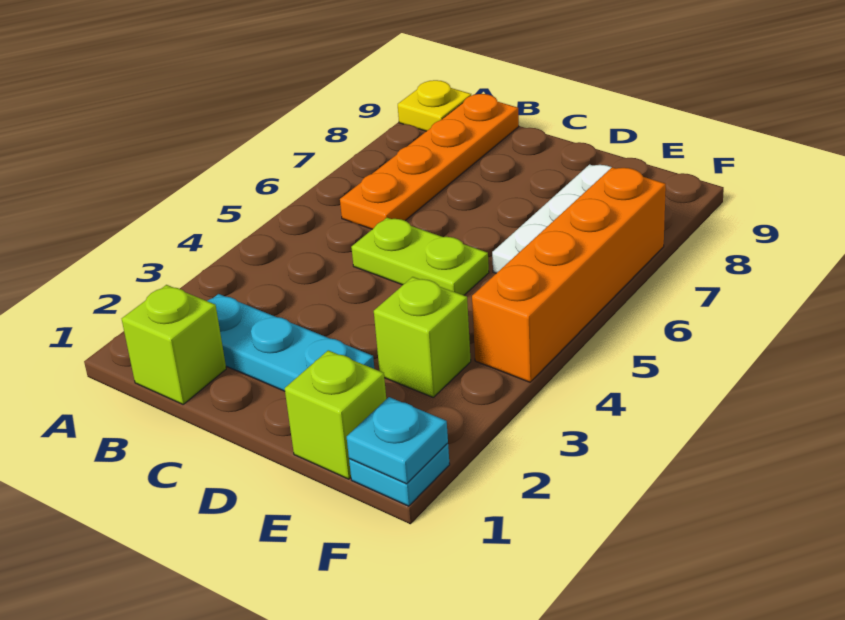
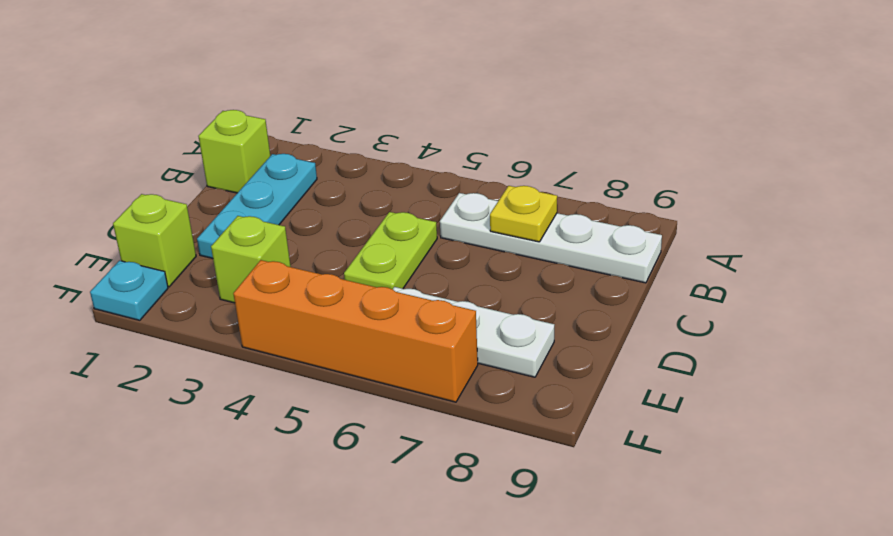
yellow 1x1 plate [398,80,471,131] -> yellow 1x1 plate moved to [490,186,557,242]
orange 1x4 plate [340,94,519,229] -> white 1x4 plate [440,193,662,283]
cyan 1x1 plate [347,397,448,484] -> none

